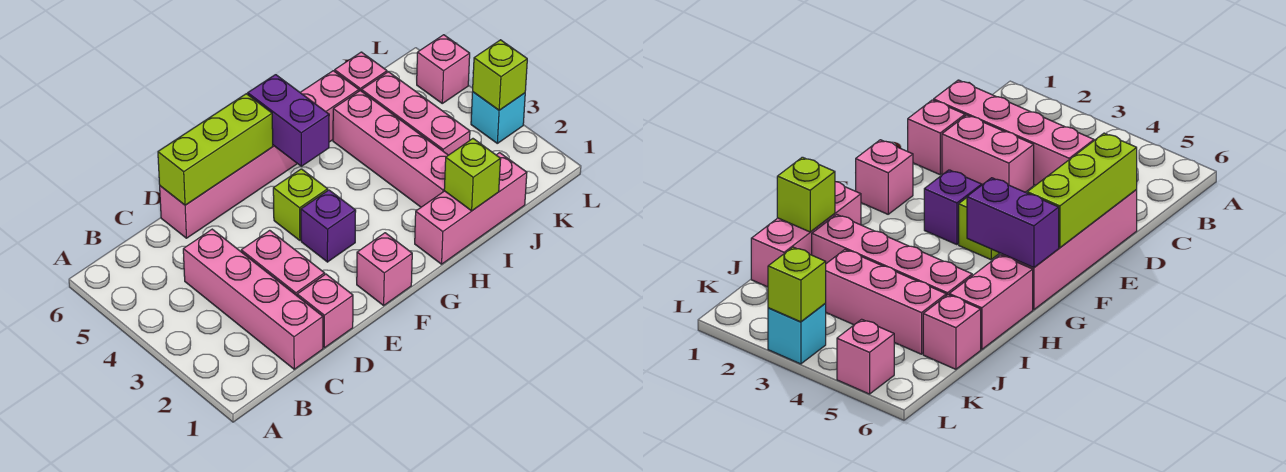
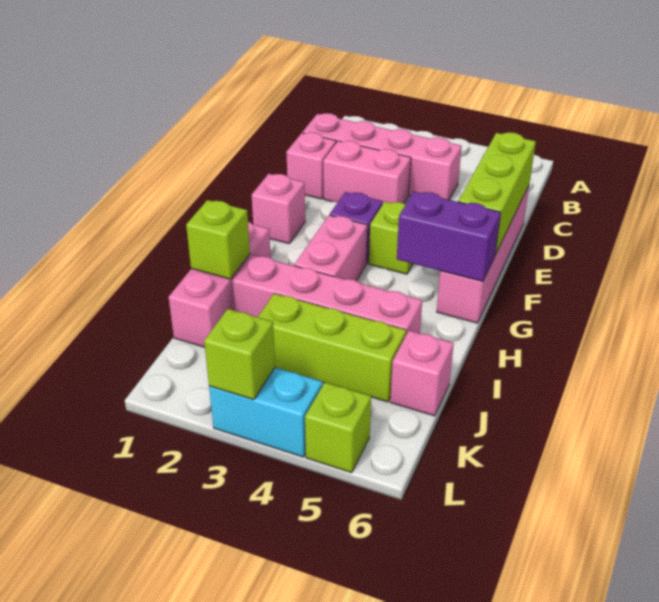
pink 1x2 brick [300,71,359,142] -> pink 1x2 brick moved to [294,215,367,281]
pink 1x3 brick [362,72,470,155] -> lime 1x3 brick [258,293,406,402]
cyan 1x1 brick [471,92,525,143] -> cyan 1x2 brick [209,367,323,457]
pink 1x1 brick [417,35,470,103] -> lime 1x1 brick [305,382,371,473]

